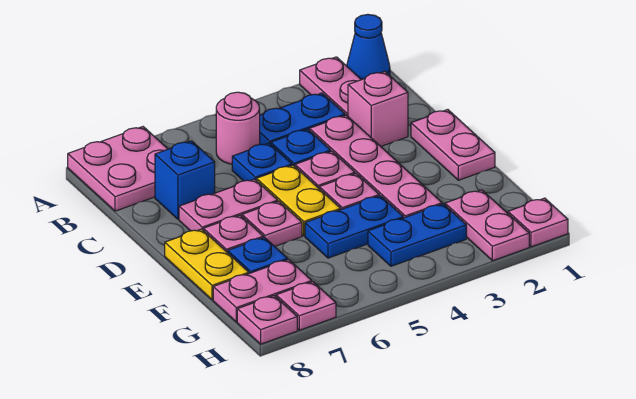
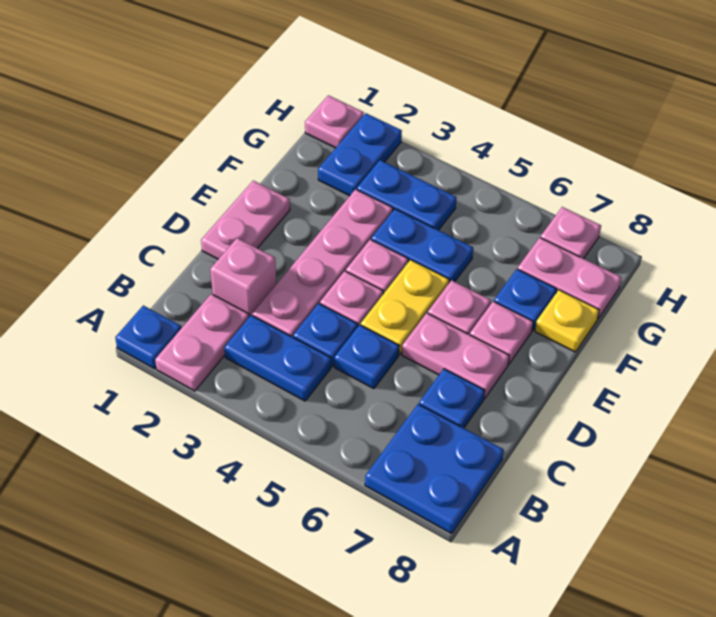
blue 1x1 cone [347,14,390,80] -> blue 1x1 plate [115,305,181,369]
pink 2x2 plate [68,127,168,211] -> blue 2x2 plate [365,404,504,533]
pink 1x1 round brick [216,92,260,164] -> none
blue 1x1 brick [155,141,215,219] -> blue 1x1 plate [419,369,485,428]
yellow 1x2 plate [165,229,249,300] -> yellow 1x1 plate [535,290,599,352]
pink 1x2 plate [445,190,529,261] -> blue 1x2 plate [318,113,402,196]
pink 1x1 plate [237,296,297,344] -> none

